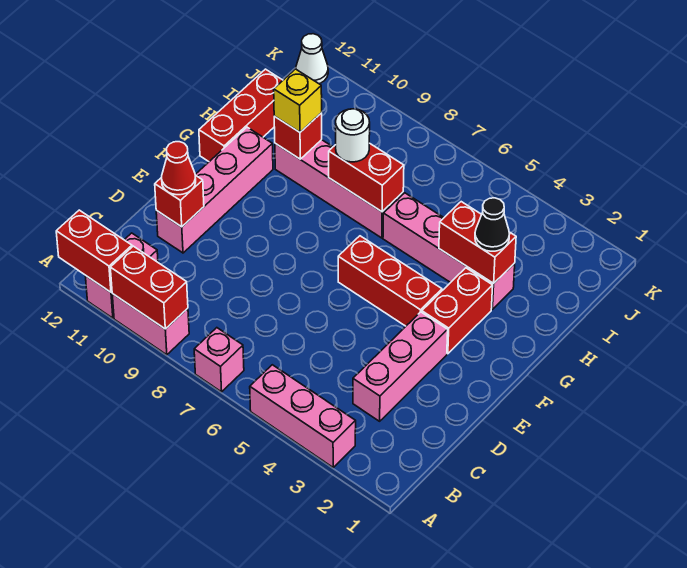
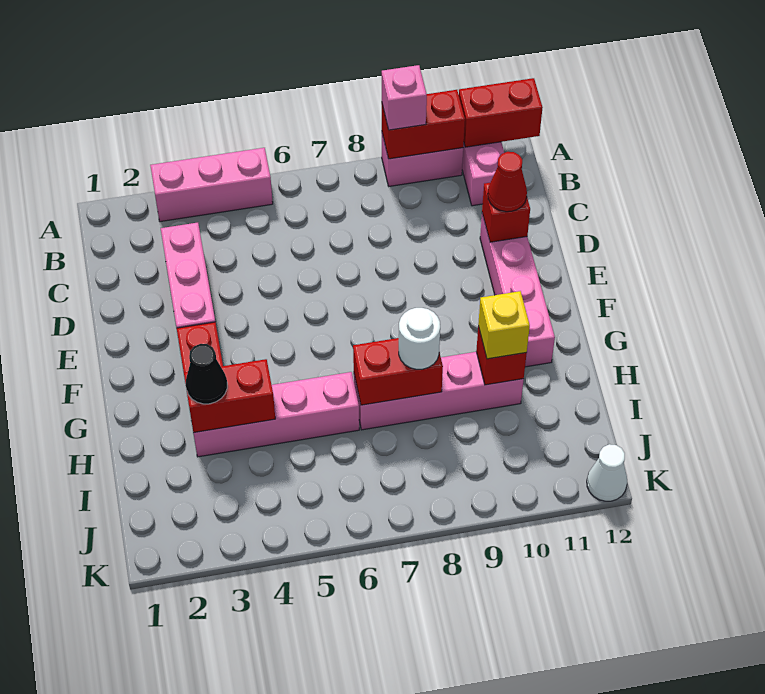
pink 1x1 brick [194,328,244,392] -> pink 1x1 brick moved to [382,65,427,130]
red 1x3 brick [338,236,442,326] -> none
red 1x3 brick [199,69,283,162] -> none

